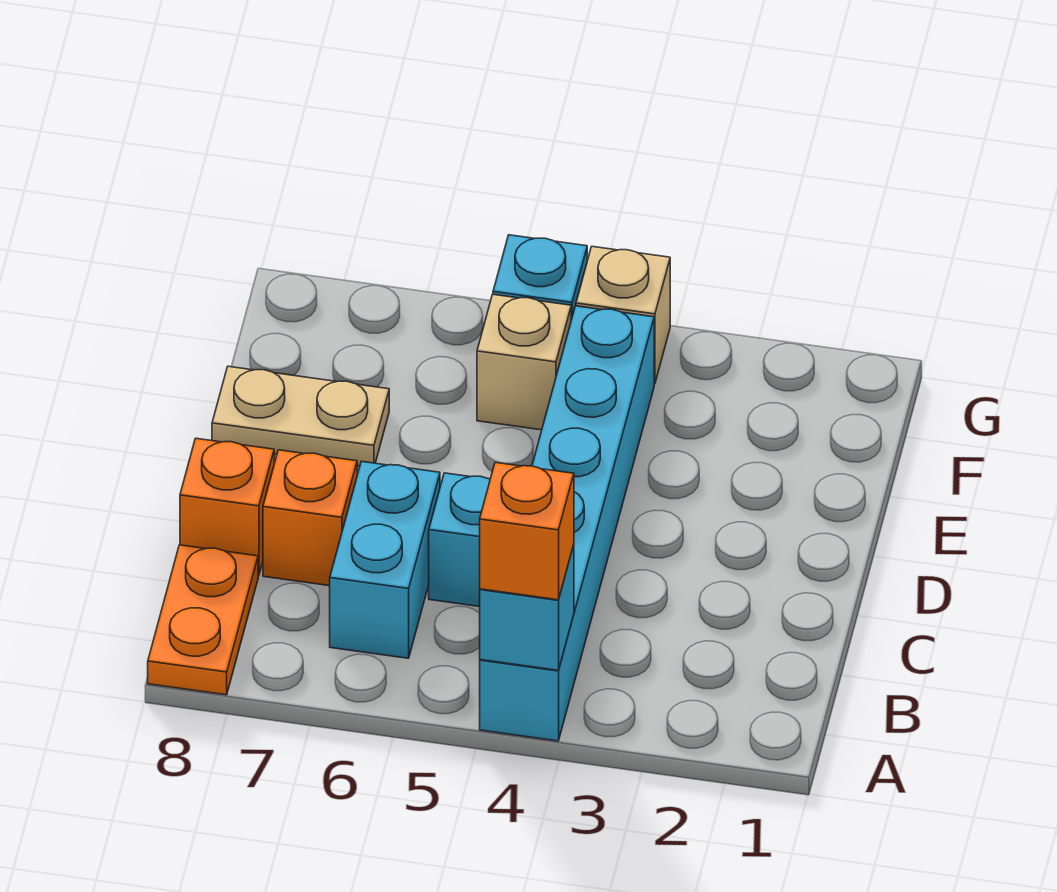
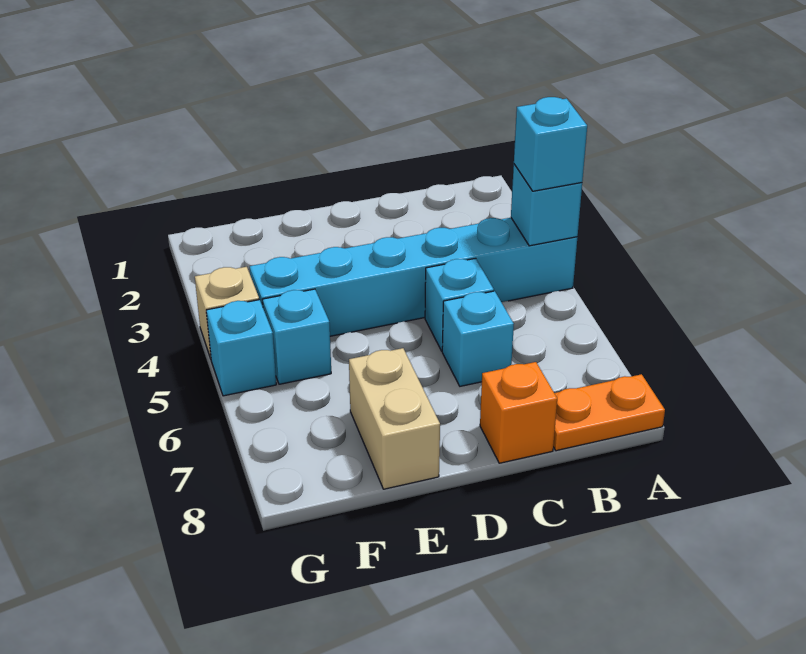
orange 1x1 brick [480,462,574,600] -> cyan 1x1 brick [514,97,587,191]
cyan 1x2 brick [330,461,440,658] -> cyan 1x1 brick [442,291,514,386]
orange 1x1 brick [263,450,357,586] -> none
tan 1x2 plate [212,366,389,466] -> tan 1x2 brick [349,348,440,489]
tan 1x1 brick [477,294,571,430] -> cyan 1x1 brick [262,289,331,384]

